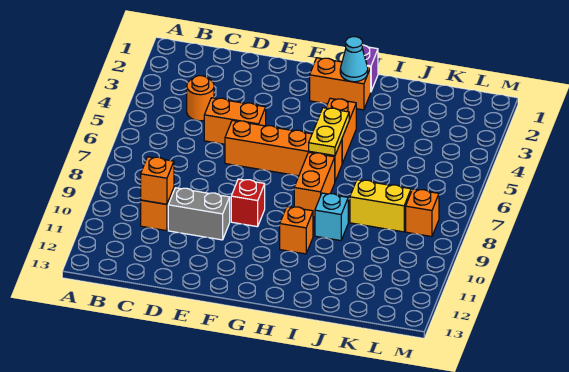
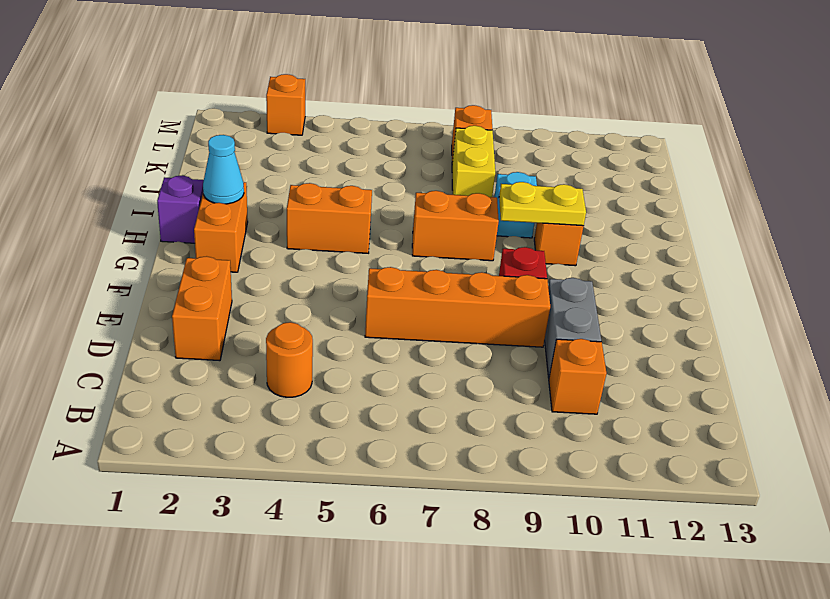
orange 1x1 brick [141,157,174,204] -> orange 1x1 brick moved to [266,74,305,135]
orange 1x2 brick [204,98,266,144] -> orange 1x2 brick moved to [172,256,232,361]
orange 1x4 brick [225,120,342,181] -> orange 1x4 brick turned to [365,267,550,347]
yellow 1x2 plate [309,108,349,156] -> yellow 1x2 plate moved to [499,182,586,226]

